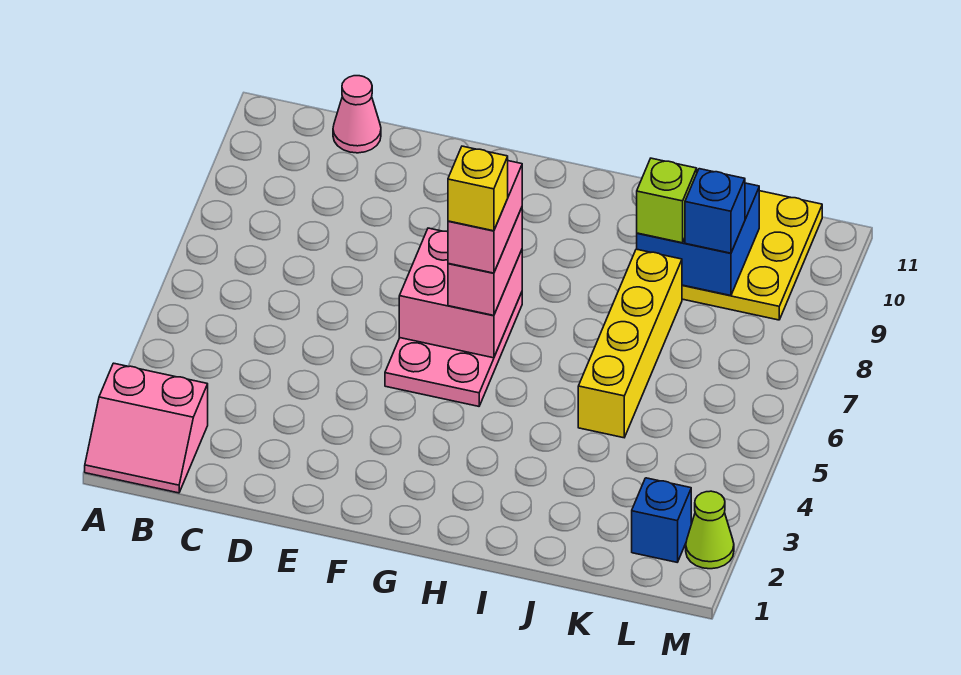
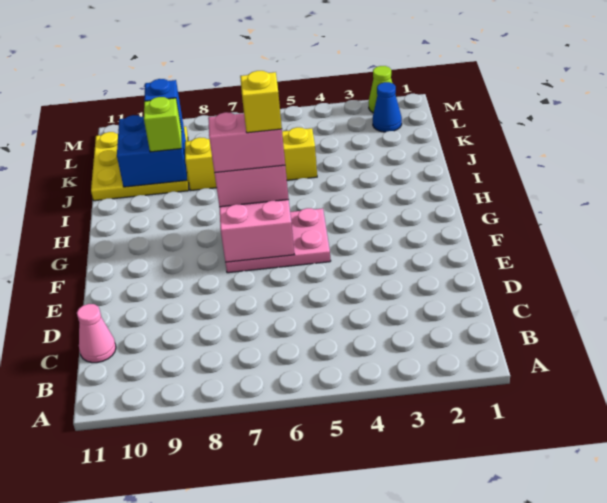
pink 2x2 slope [85,363,208,493] -> none
blue 1x1 brick [632,478,691,562] -> blue 1x1 cone [373,82,402,132]

